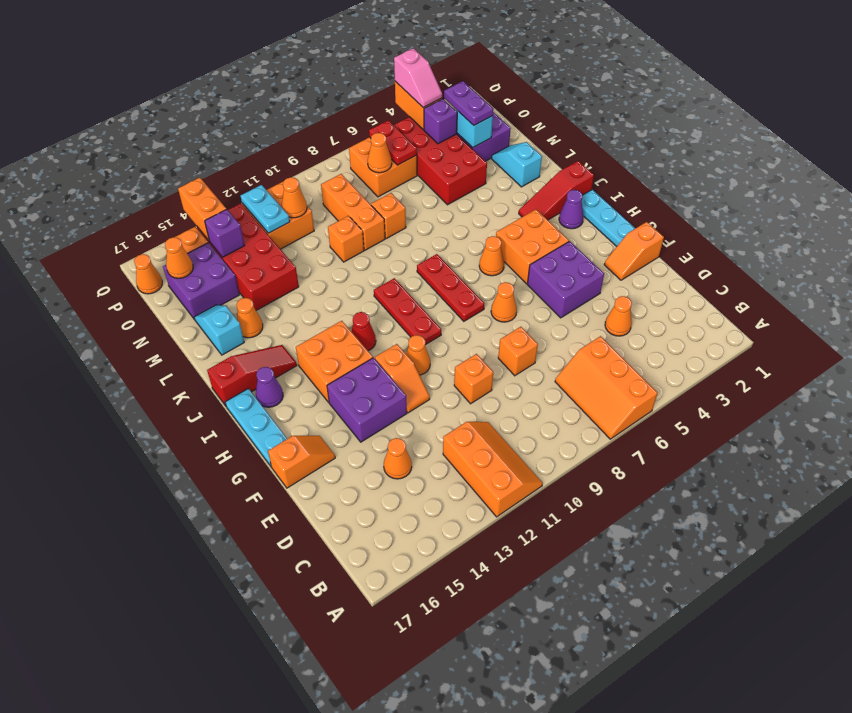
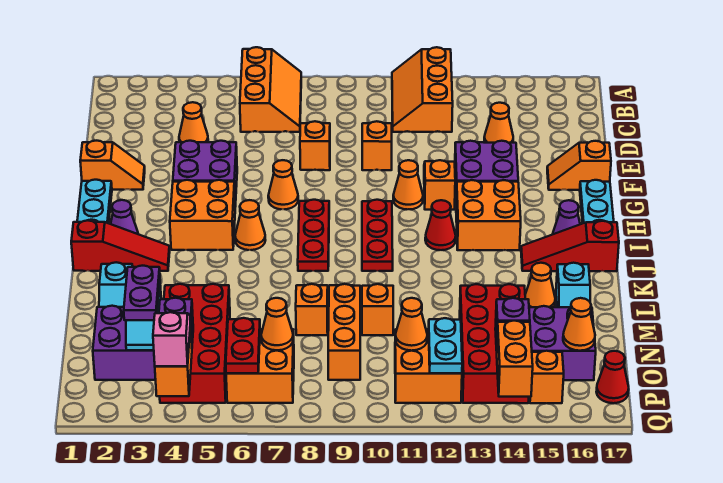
orange 1x1 cone [134,254,162,294] -> red 1x1 cone [596,351,629,403]

